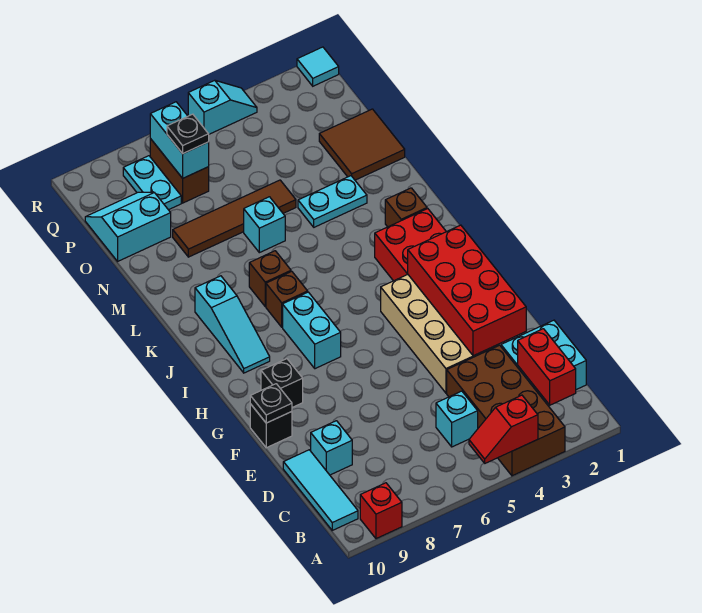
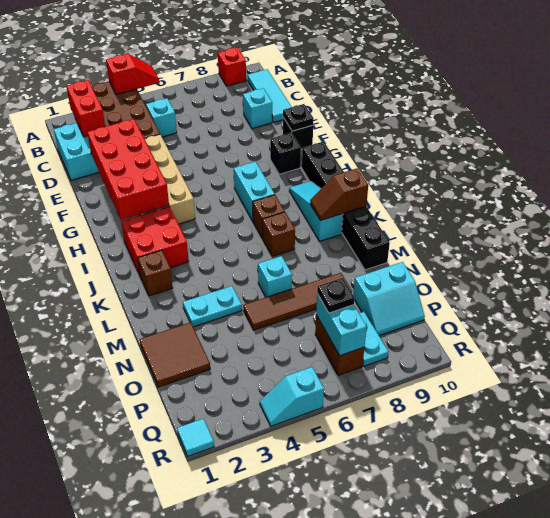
none -> black 1x6 brick [302,141,390,270]
none -> brown 1x2 slope [310,168,368,221]

